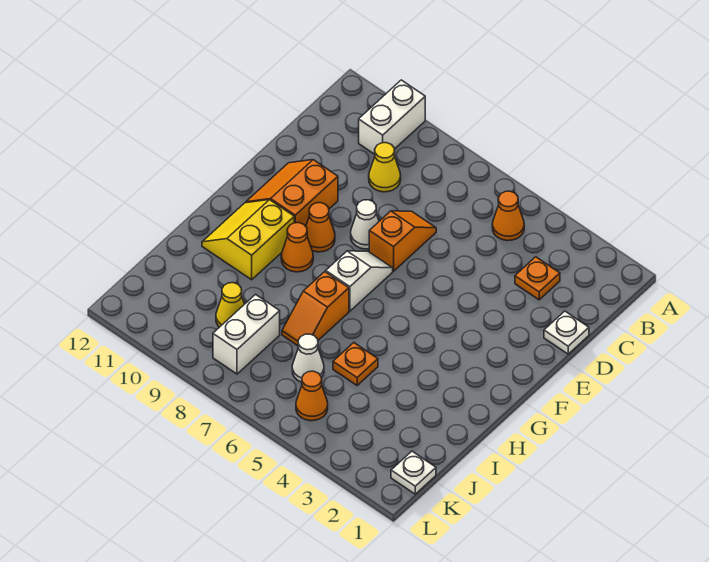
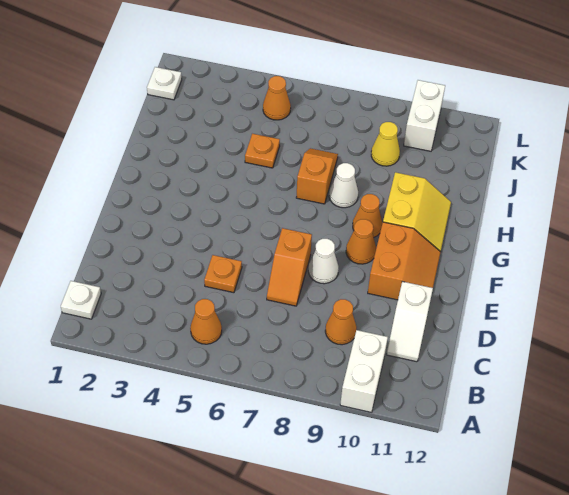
orange 1x1 plate [515,257,560,300] -> orange 1x1 plate moved to [204,255,242,293]
yellow 1x1 cone [369,143,401,192] -> orange 1x1 cone [325,299,357,345]
white 1x1 plate [544,311,589,354] -> white 1x1 plate moved to [61,281,101,319]
white 1x2 slope [326,251,393,311] -> white 1x2 slope moved to [387,281,433,362]
white 1x1 cone [292,334,324,382] -> white 1x1 cone moved to [329,163,358,208]
white 1x2 brick [213,294,280,374] -> white 1x2 brick moved to [404,80,445,151]

